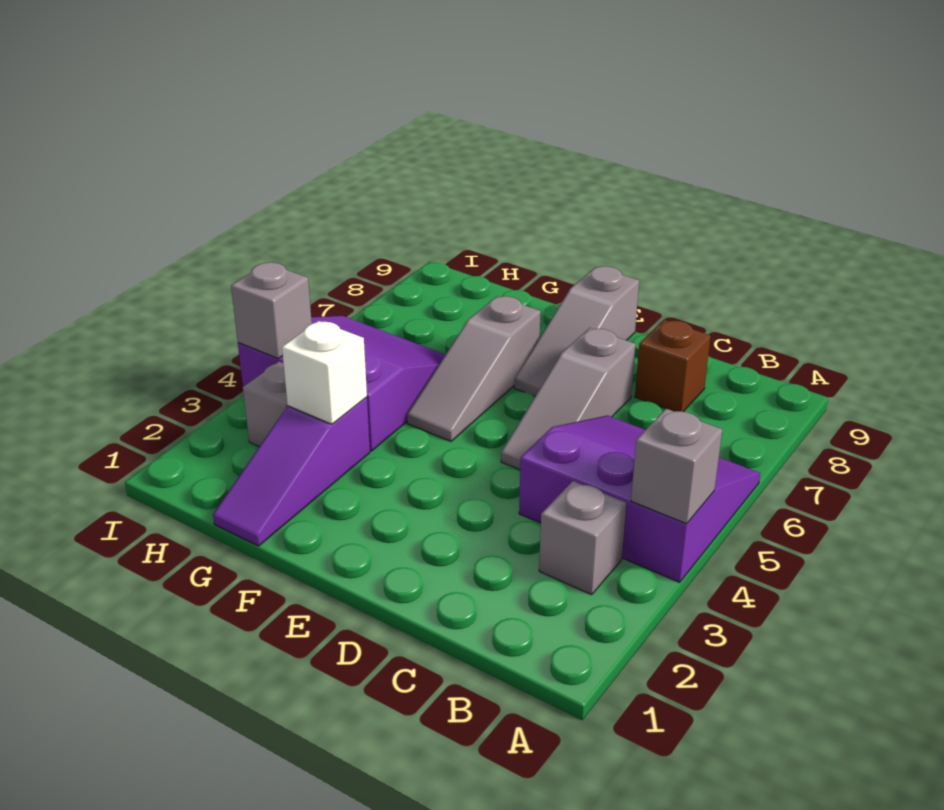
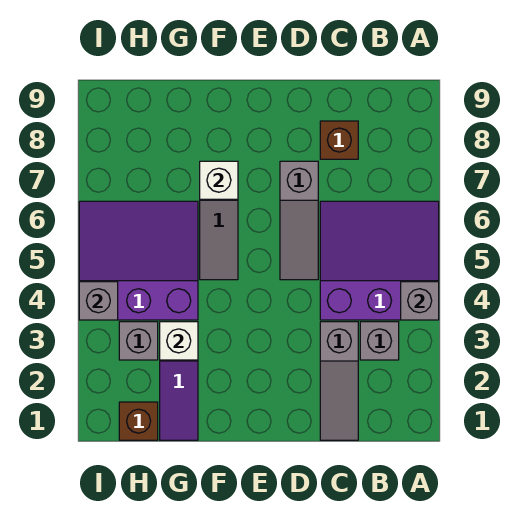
grey 1x3 slope [514,266,639,396] -> grey 1x3 slope moved to [320,322,358,440]
none -> white 1x1 brick [200,161,238,199]
none -> brown 1x1 brick [119,402,158,440]

